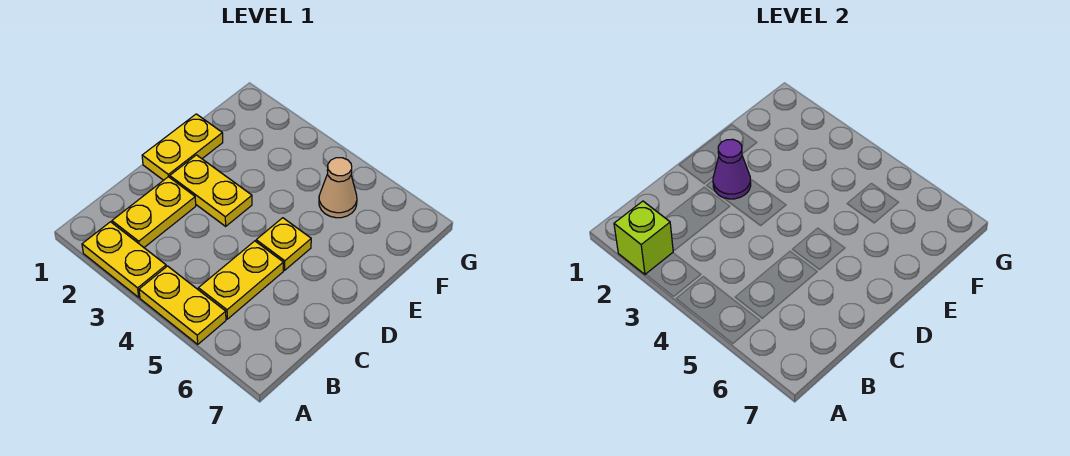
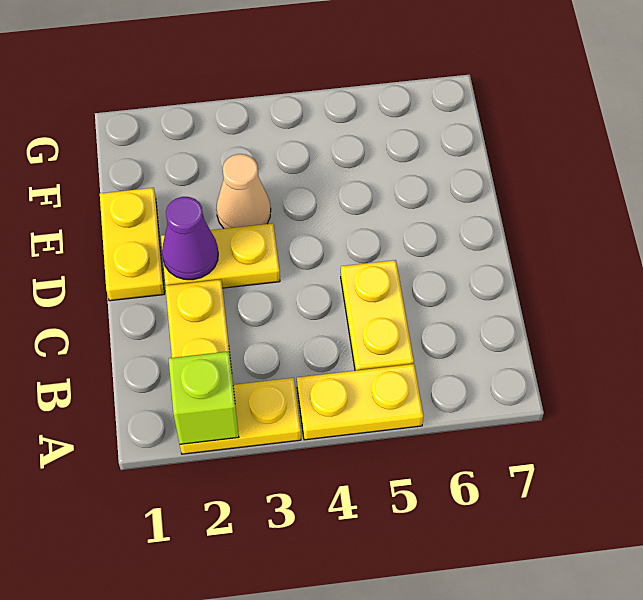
yellow 1x1 plate [256,218,311,270] -> none
tan 1x1 cone [319,158,357,218] -> tan 1x1 cone moved to [216,154,271,229]

